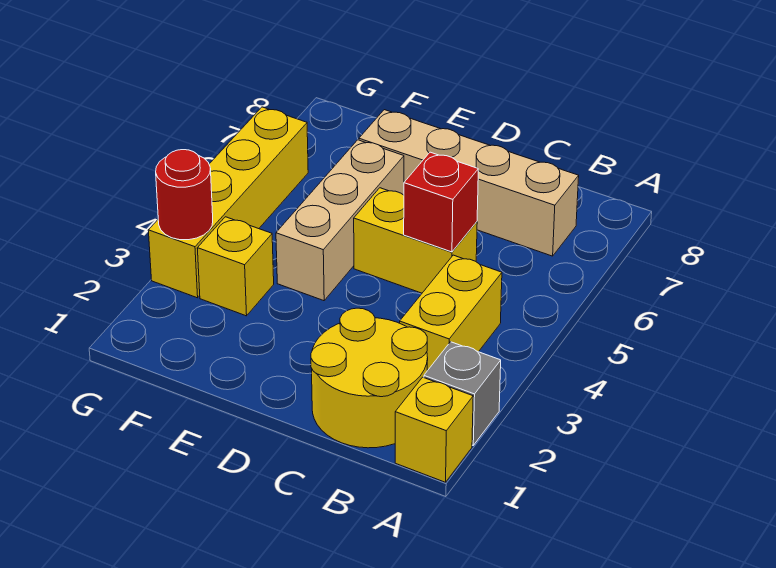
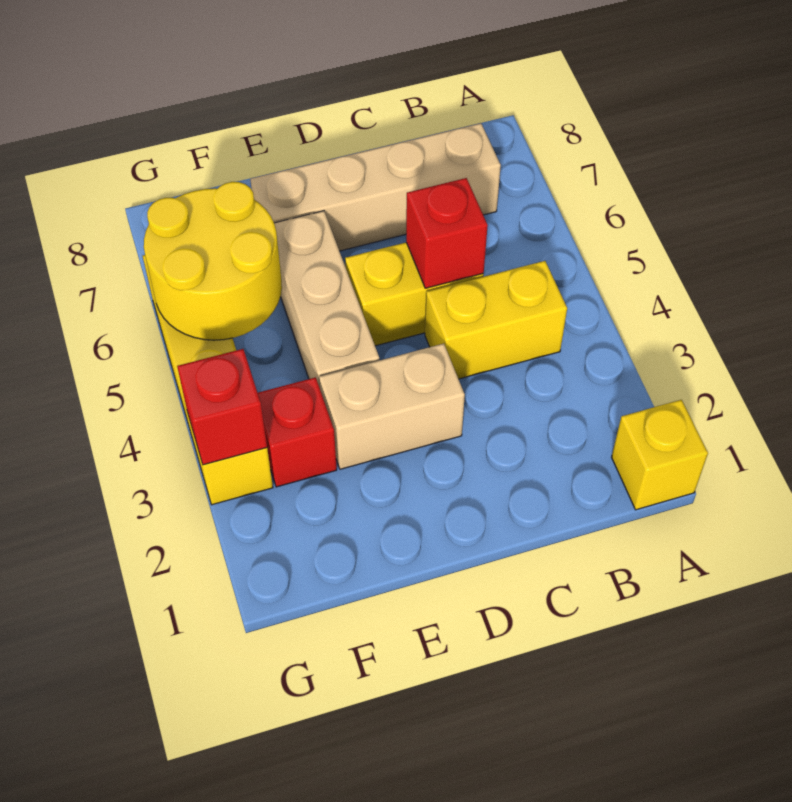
grey 1x1 brick [424,342,501,445] -> none
yellow 2x2 round brick [311,308,428,448] -> yellow 2x2 round brick moved to [144,182,282,340]
yellow 1x2 brick [400,255,502,371] -> yellow 1x2 brick turned to [425,261,567,379]
none -> tan 1x2 brick [319,344,465,469]
yellow 1x1 brick [197,217,274,316] -> red 1x1 brick [258,377,337,487]
red 1x1 round brick [156,150,213,240] -> red 1x1 brick [177,349,267,465]

